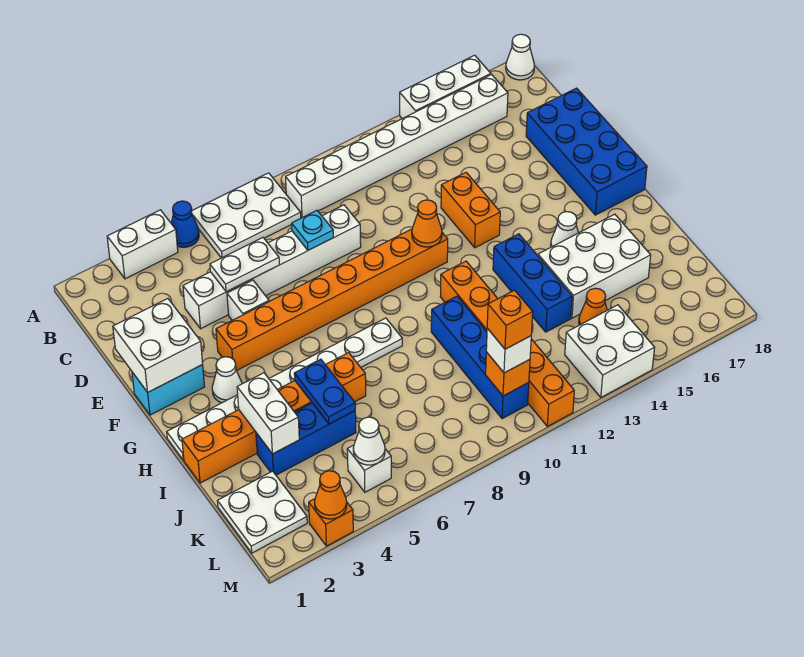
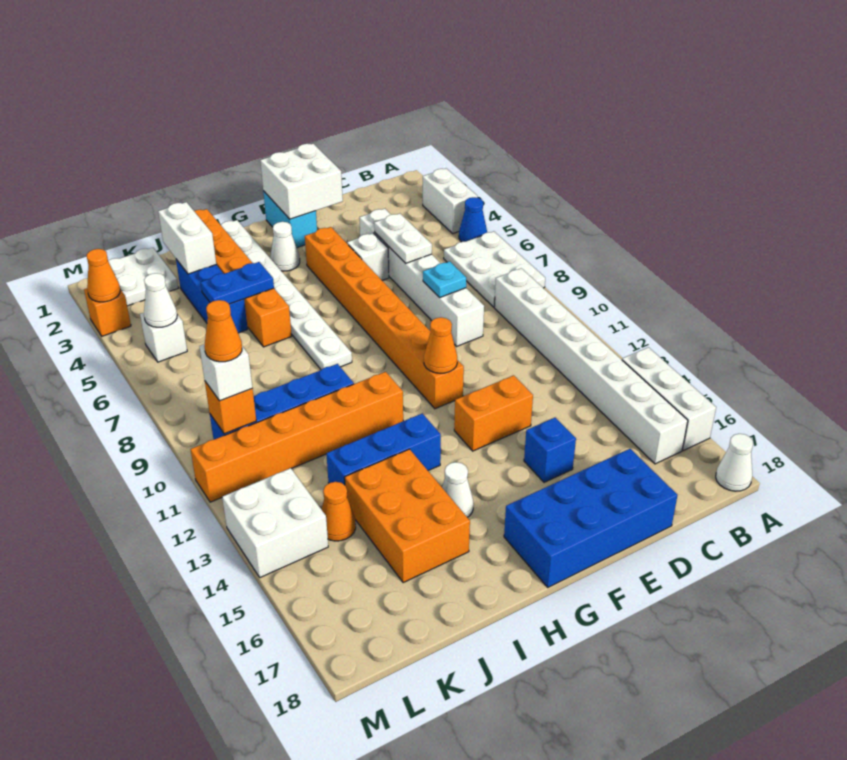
none -> blue 1x1 brick [524,418,576,482]
white 1x2 brick [237,373,299,454] -> white 1x2 brick turned to [158,202,216,274]
white 2x3 brick [538,214,651,318] -> orange 2x3 brick [345,449,470,583]
orange 1x1 brick [487,290,533,349] -> orange 1x1 cone [205,300,242,362]

